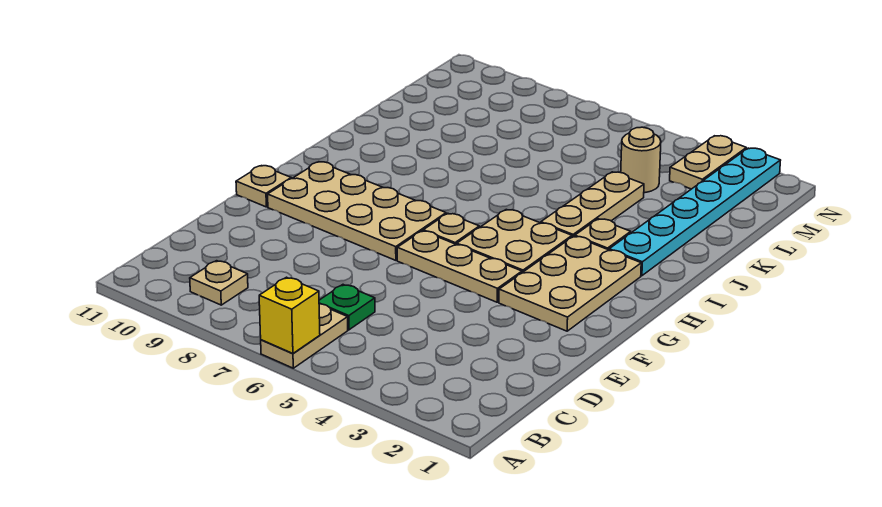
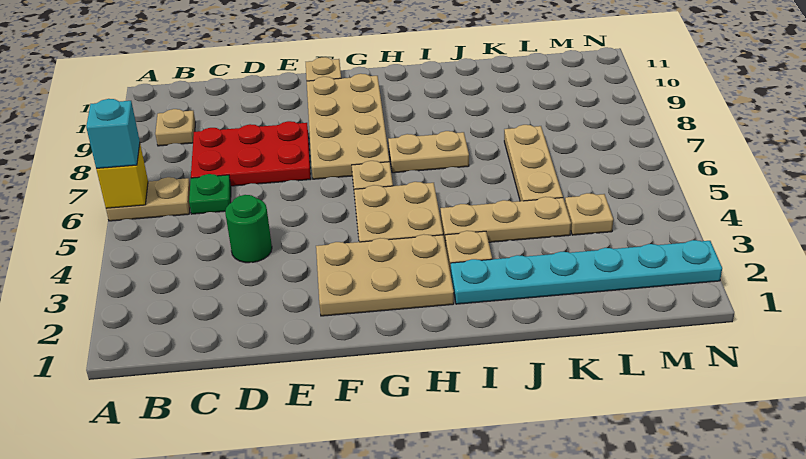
none -> cyan 1x1 brick [86,99,140,168]
none -> red 2x3 plate [191,121,311,186]
none -> green 1x1 round brick [225,195,272,263]
tan 1x3 plate [397,231,522,302] -> tan 1x3 plate moved to [504,125,563,201]
tan 1x1 round brick [621,127,661,193] -> tan 1x1 plate [565,193,613,235]
tan 1x2 plate [670,136,746,189] -> tan 1x2 plate moved to [388,131,469,173]

